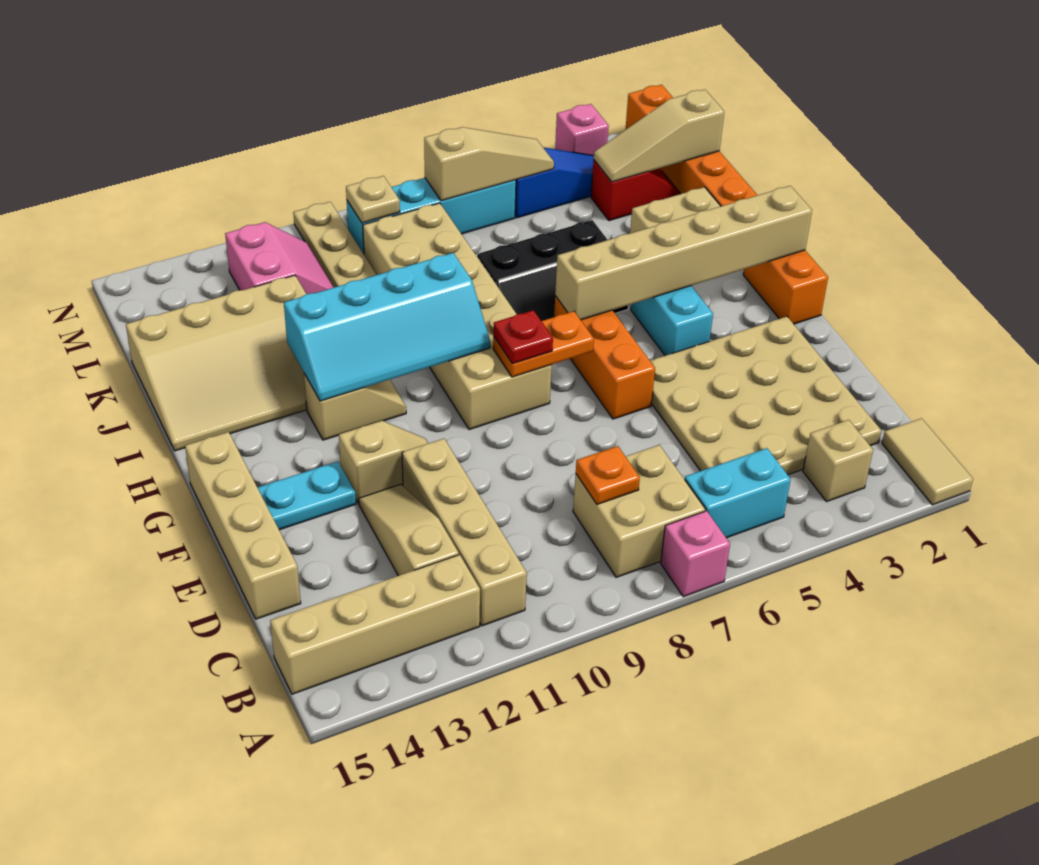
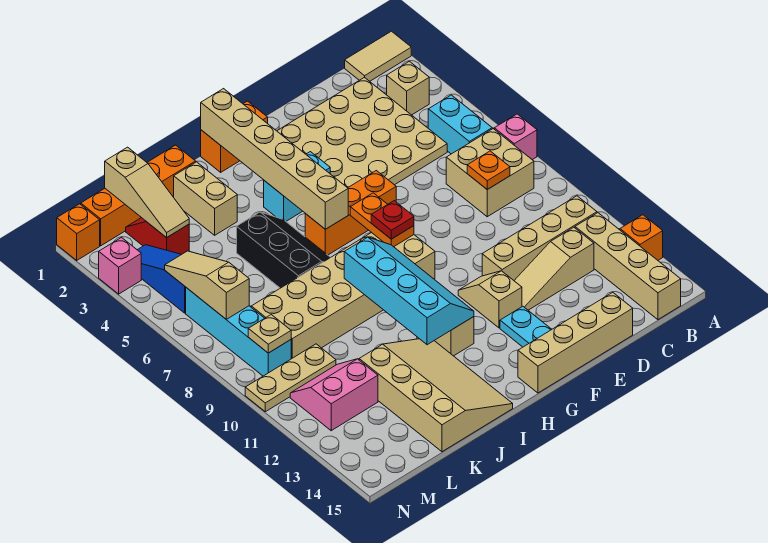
none -> orange 1x1 brick [620,215,663,260]

